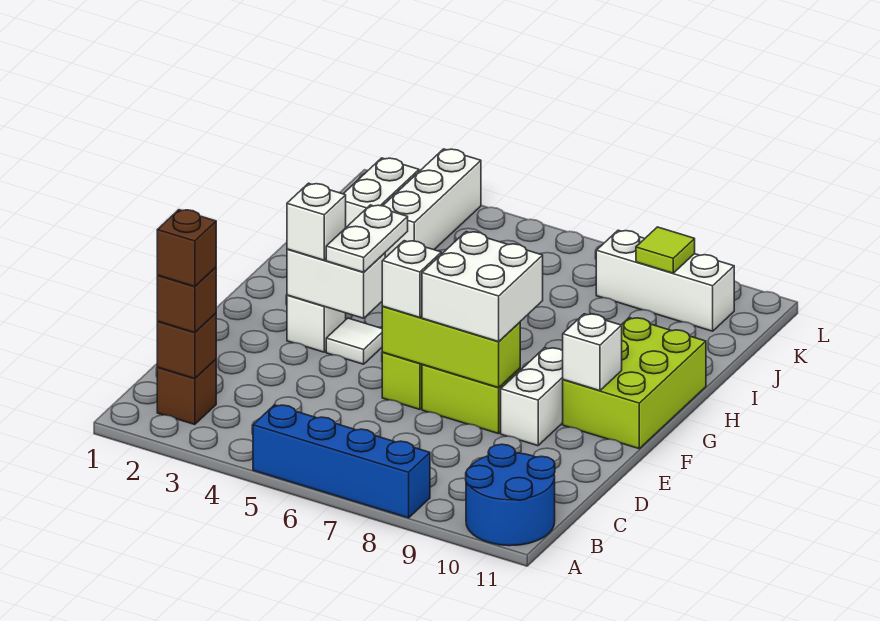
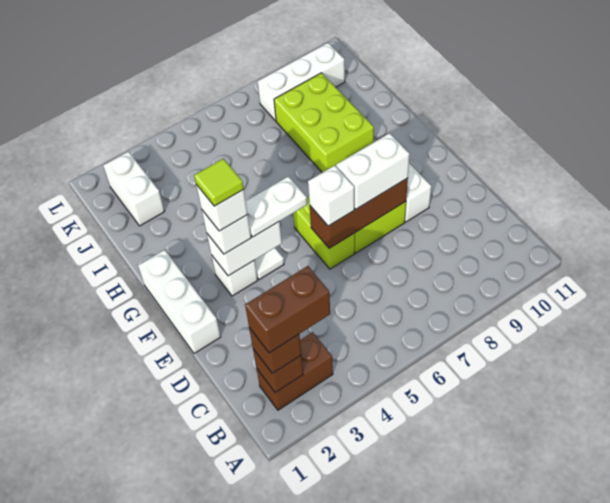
blue 1x4 brick [253,405,430,518] -> none
blue 2x2 round brick [466,444,555,546] -> none
brown 1x1 brick [157,359,216,425] -> brown 1x2 brick [257,332,333,410]
brown 1x1 brick [157,210,216,287] -> brown 1x2 brick [245,266,330,353]
lime 1x3 brick [382,306,520,388] -> brown 1x3 brick [310,178,408,248]
white 2x2 brick [422,232,543,342] -> white 1x2 brick [336,133,409,209]
white 1x2 plate [326,205,408,272] -> white 1x2 plate turned to [246,176,307,237]
lime 2x3 brick [563,318,706,449] -> lime 2x3 brick moved to [274,73,374,172]
white 1x1 brick [563,314,622,391] -> white 1x1 brick moved to [196,184,248,231]
white 1x3 brick [383,149,481,258] -> white 1x3 brick moved to [138,250,221,353]
lime 1x1 tile [636,227,695,273] -> lime 1x1 tile moved to [194,159,244,206]

